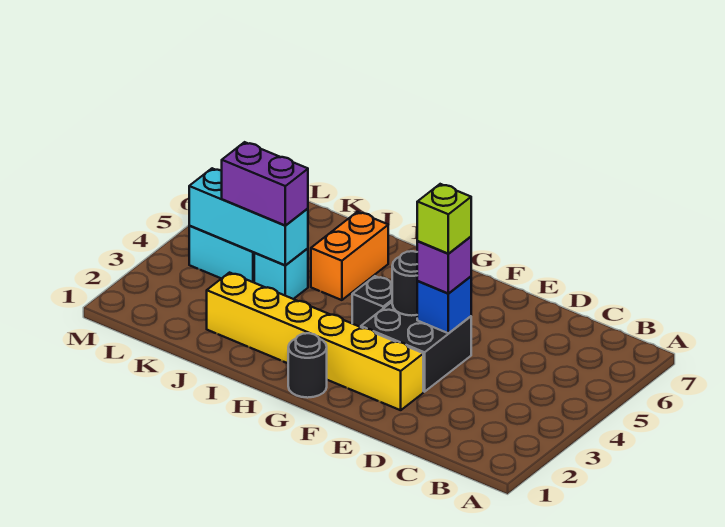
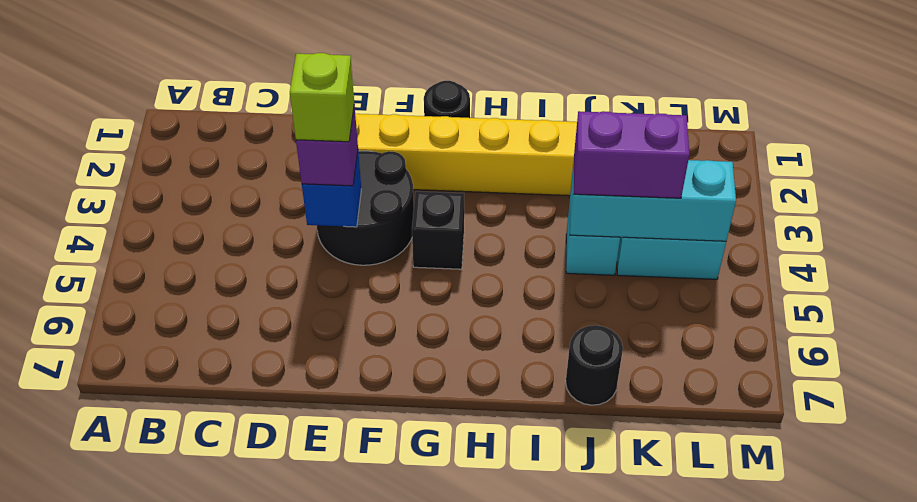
black 2x2 brick [361,302,471,392] -> black 2x2 round brick [317,151,414,265]
black 1x1 round brick [392,251,417,316] -> black 1x1 round brick moved to [566,325,623,405]
orange 1x2 brick [311,212,388,300] -> none

